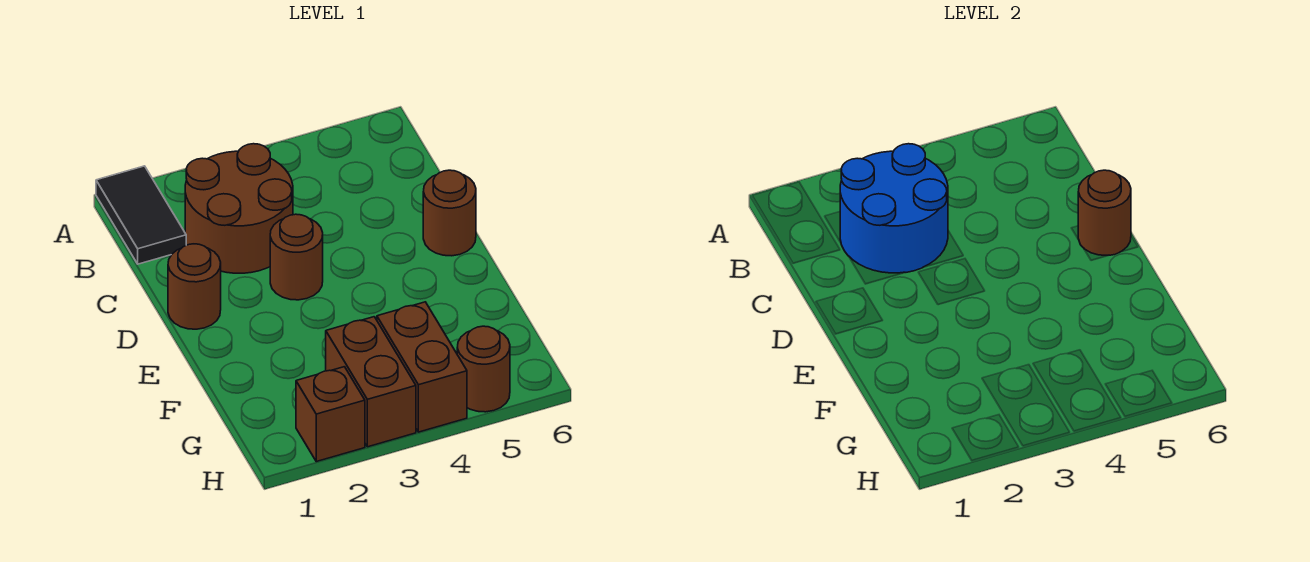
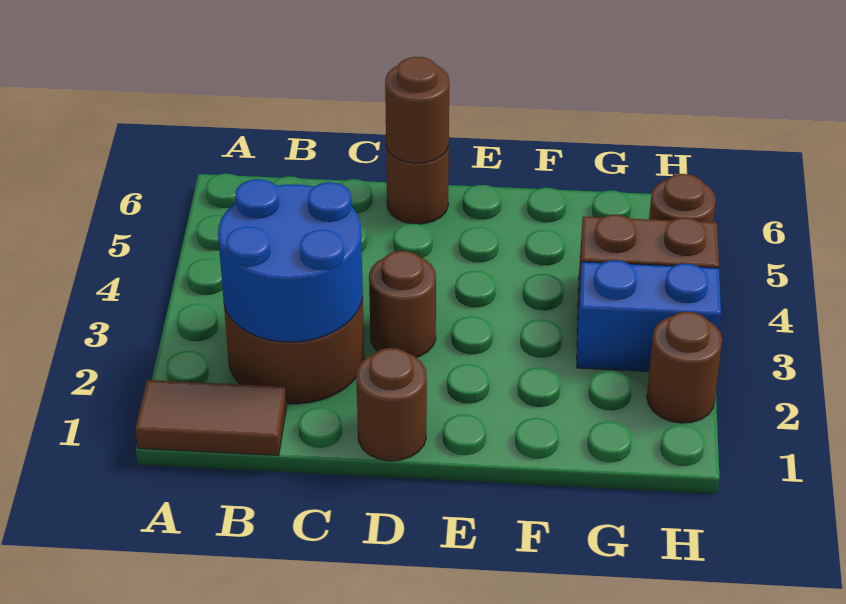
black 1x2 tile [96,166,186,264] -> brown 1x2 tile [136,380,287,455]
brown 1x2 brick [326,317,416,447] -> blue 1x2 brick [577,260,721,371]
brown 1x1 brick [296,367,365,462] -> brown 1x1 round brick [647,312,722,423]

